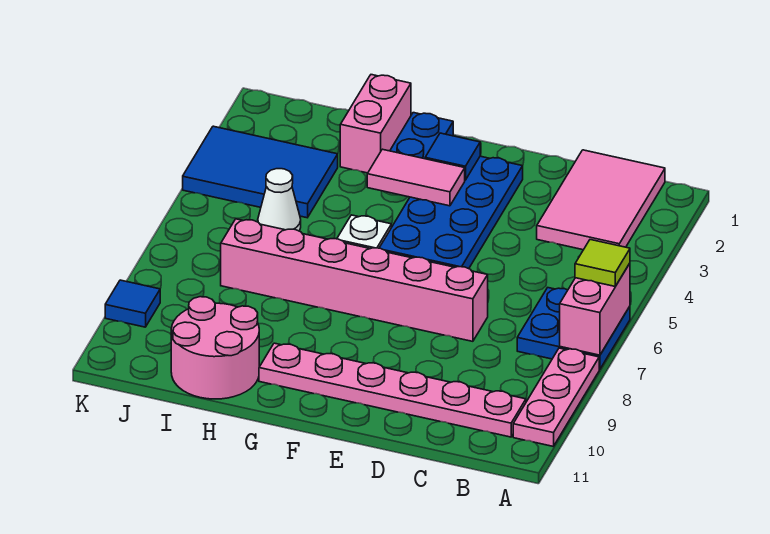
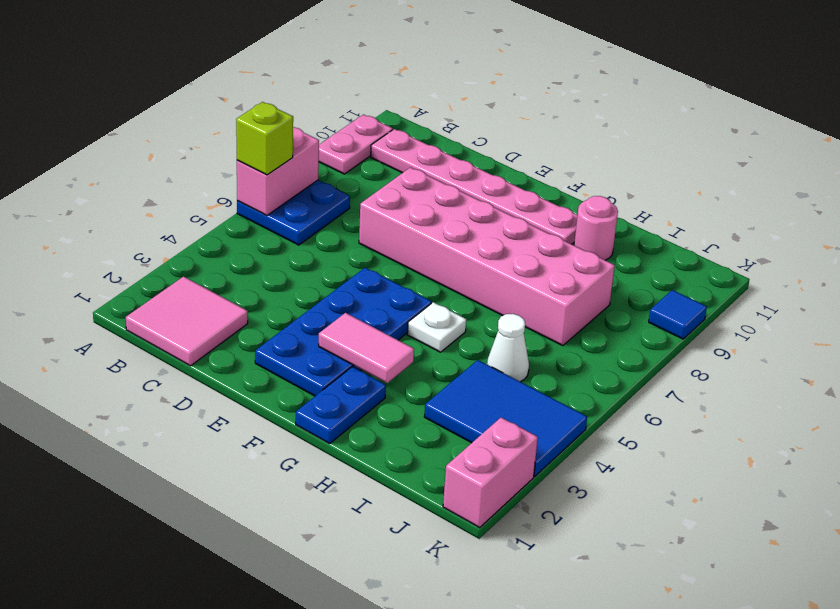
lime 1x1 tile [575,240,630,286] -> lime 1x1 brick [236,102,293,175]
pink 1x3 plate [513,348,599,446] -> pink 1x2 plate [319,115,393,174]
pink 2x3 tile [537,150,665,250] -> pink 2x2 tile [126,276,248,366]
pink 1x6 brick [221,219,488,341] -> pink 2x6 brick [359,167,615,346]
blue 1x1 tile [425,133,480,180] -> none
pink 1x2 brick [340,75,411,173] -> pink 1x2 brick moved to [443,417,538,528]
pink 2x2 round brick [171,297,259,399] -> pink 1x1 round brick [574,196,618,260]

